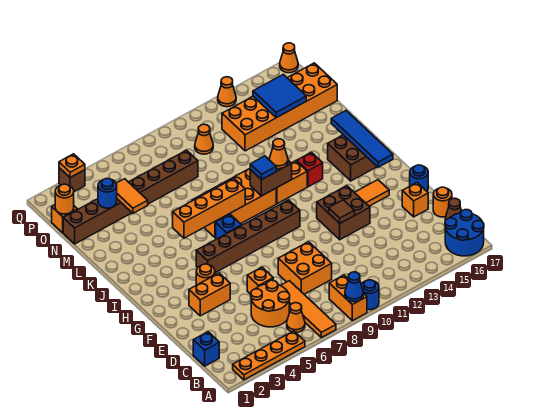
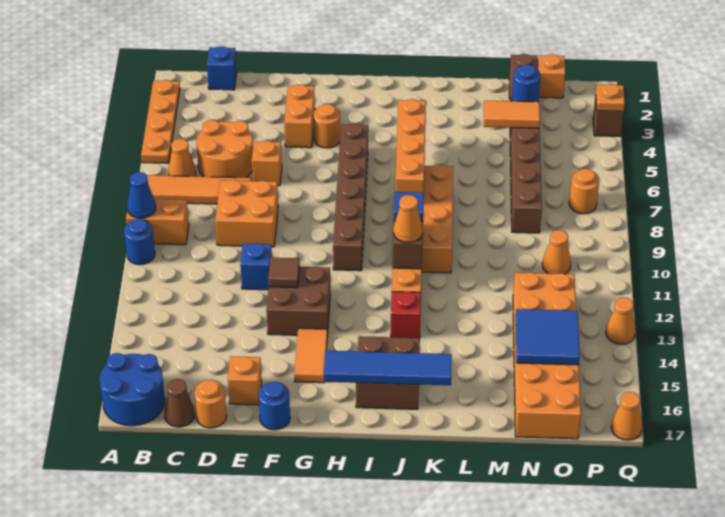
blue 1x1 brick [216,214,242,239] -> blue 1x1 brick moved to [240,243,272,290]
orange 1x1 round brick [55,184,74,214] -> orange 1x1 round brick moved to [569,169,600,214]

